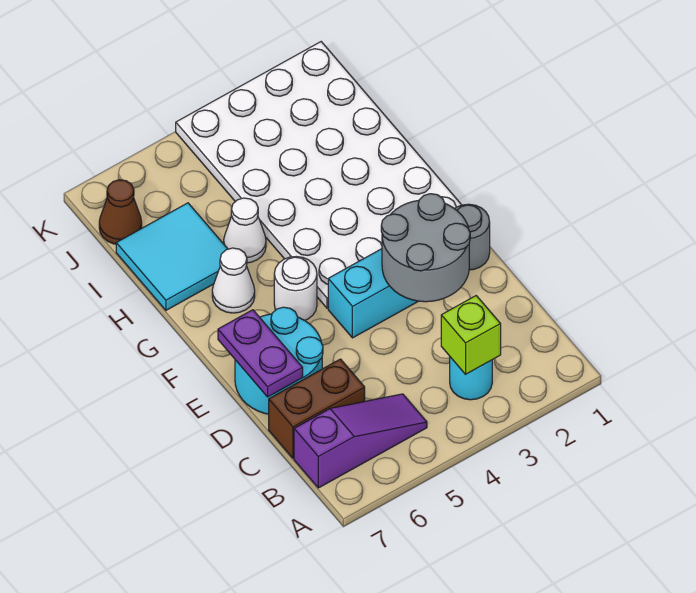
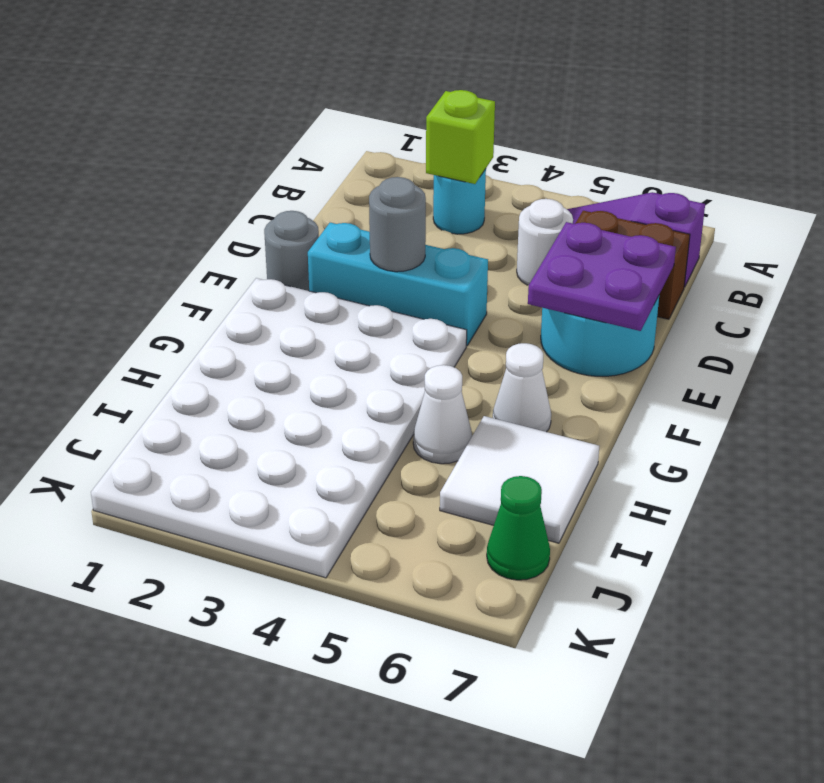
grey 2x2 round brick [381,194,470,302] -> grey 1x1 round brick [369,177,426,272]
purple 1x2 plate [218,310,303,397] -> purple 2x2 plate [528,222,676,331]
white 1x1 round brick [274,257,317,320] -> white 1x1 round brick moved to [517,199,573,285]
cyan 2x2 tile [116,203,227,310] -> white 2x2 tile [440,416,599,543]
brown 1x1 cone [99,180,142,244] -> green 1x1 cone [487,476,550,580]

